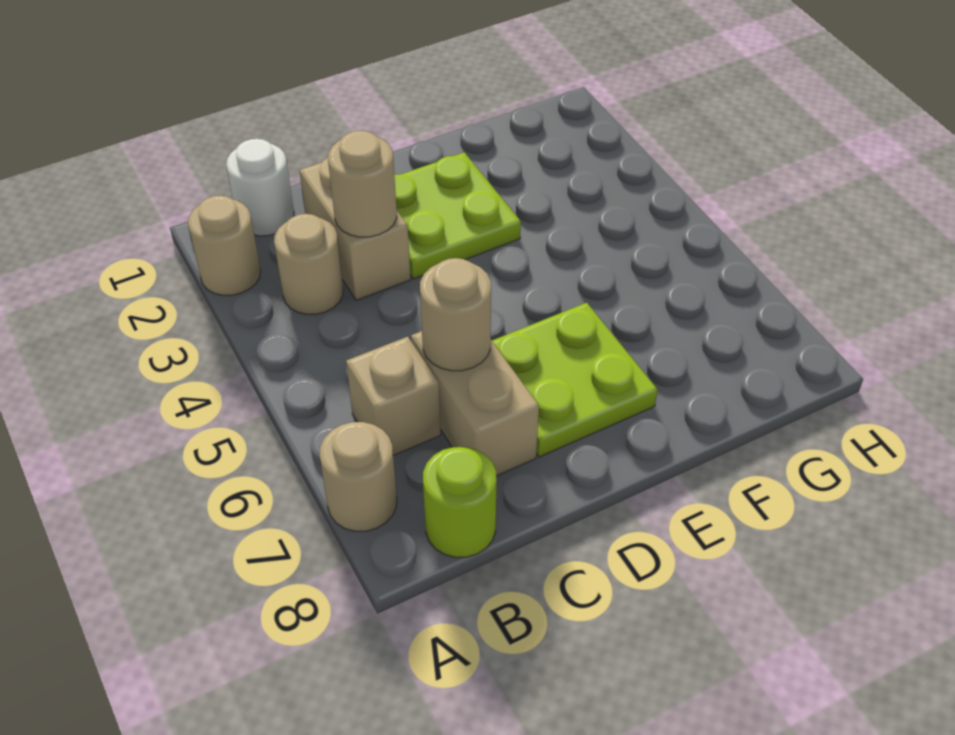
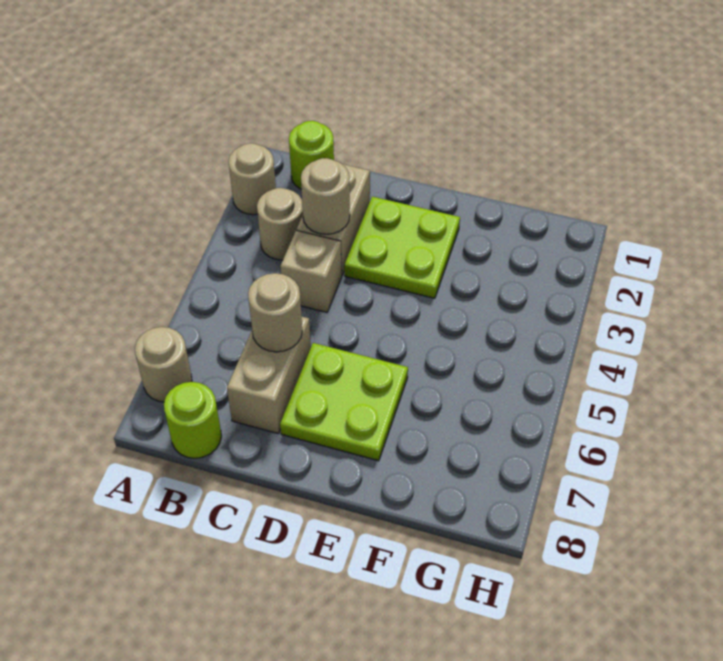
white 1x1 round brick [226,139,294,236] -> lime 1x1 round brick [289,121,334,189]
tan 1x1 brick [346,337,441,455] -> tan 1x1 brick moved to [280,231,342,313]

